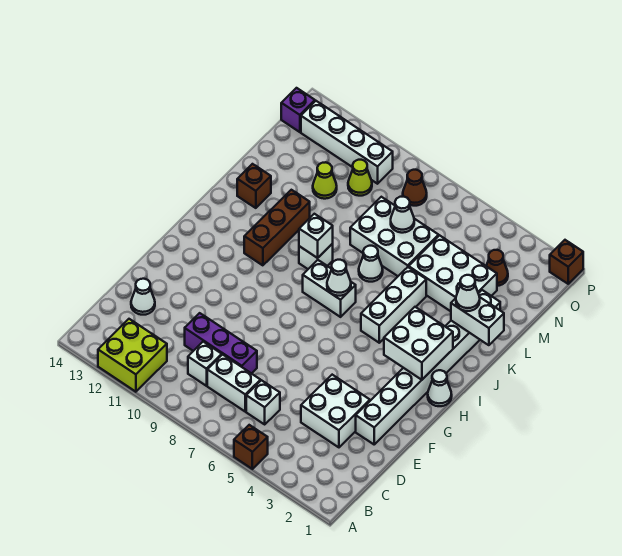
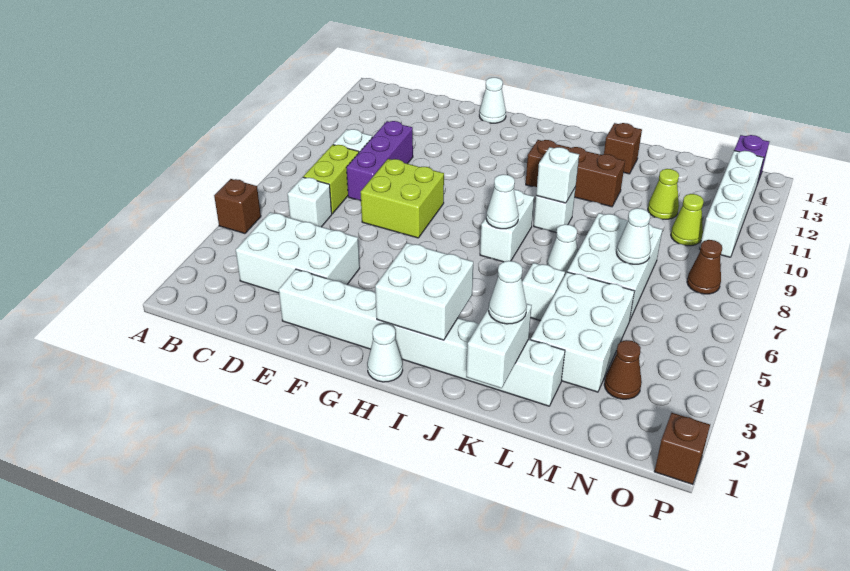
lime 2x2 brick [98,319,167,392] -> lime 2x2 brick moved to [361,159,444,238]
white 1x2 brick [207,355,260,411] -> lime 1x2 brick [303,145,359,214]
white 2x2 brick [301,375,370,447] -> white 2x3 brick [236,212,360,293]
white 1x1 cone [131,279,155,315] -> white 1x1 cone moved to [479,78,506,123]
white 1x3 brick [361,267,426,343] -> white 1x1 brick [522,263,565,321]

